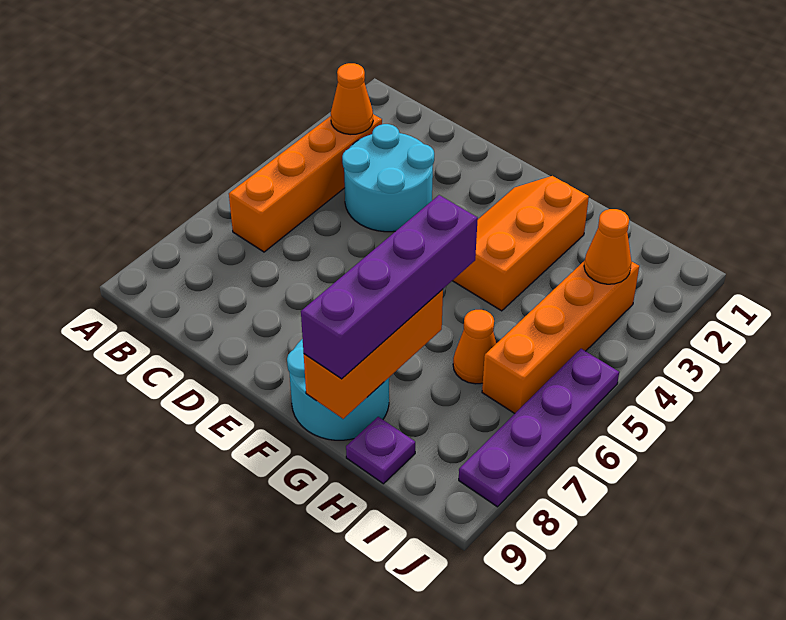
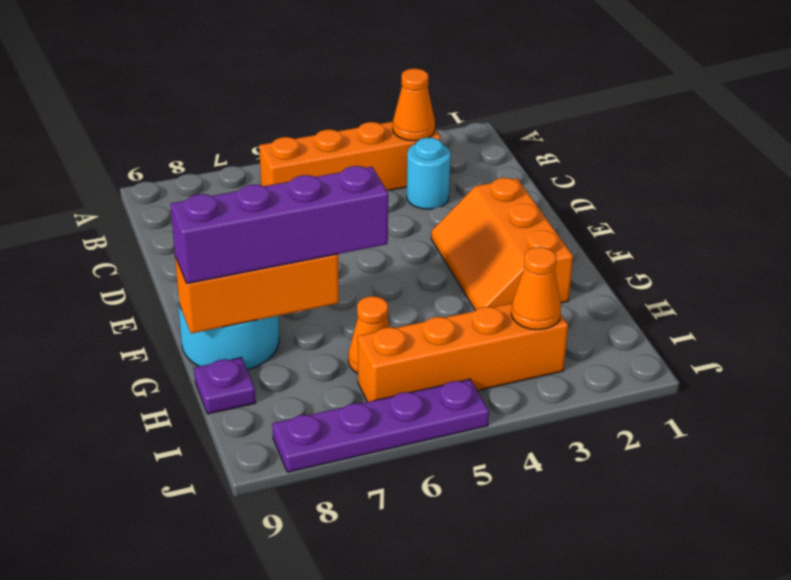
cyan 2x2 round brick [342,124,434,232] -> cyan 1x1 round brick [407,138,450,209]
orange 2x3 slope [452,176,589,311] -> orange 2x3 slope turned to [431,178,573,311]

